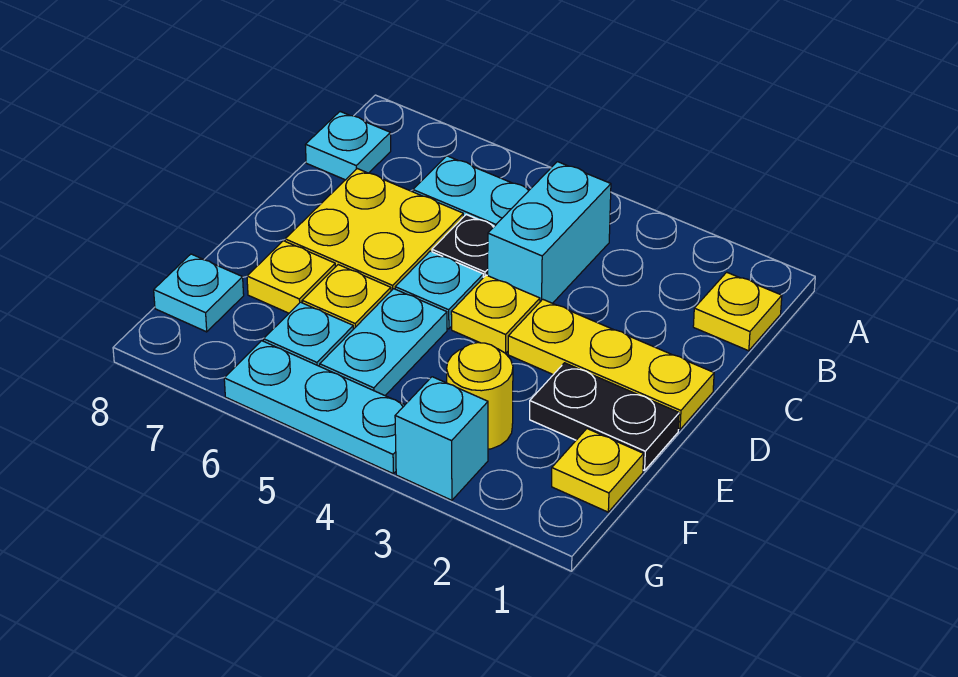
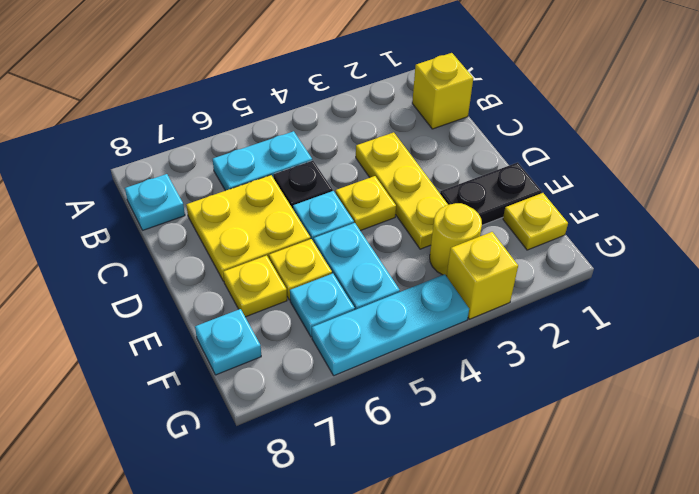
yellow 1x1 plate [693,272,782,351] -> yellow 1x1 brick [412,53,473,129]
cyan 1x2 brick [488,162,611,303] -> none
yellow 1x3 plate [508,299,714,430] -> yellow 1x3 plate turned to [356,132,448,249]
cyan 1x1 brick [395,377,488,500] -> yellow 1x1 brick [447,232,518,319]

